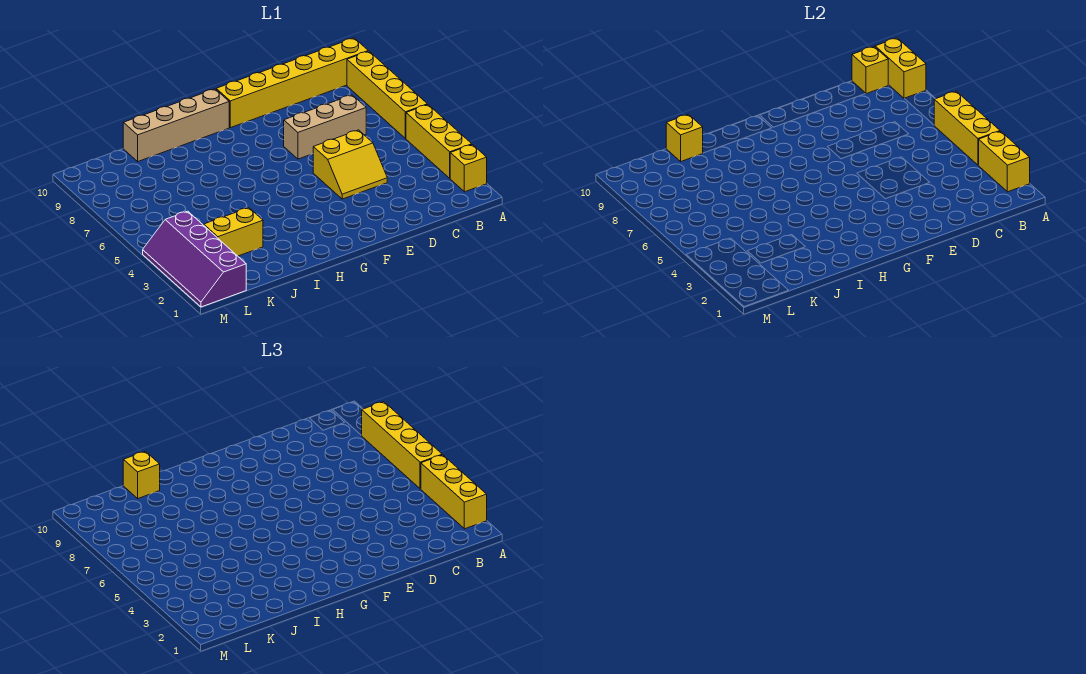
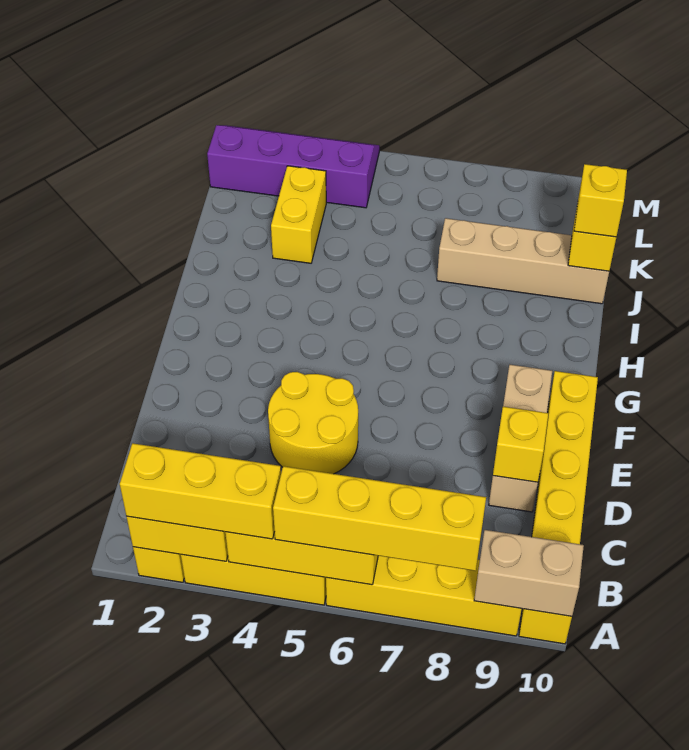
yellow 1x2 brick [875,38,926,99] -> tan 1x2 brick [474,530,584,616]
yellow 1x1 brick [852,47,888,94] -> yellow 1x1 brick moved to [493,407,549,482]
tan 1x3 brick [284,95,366,159] -> tan 1x3 brick moved to [489,365,552,512]
yellow 2x2 slope [313,130,387,199] -> yellow 2x2 round brick [268,372,358,474]
tan 1x4 brick [123,89,229,161] -> tan 1x4 brick turned to [437,218,609,304]

